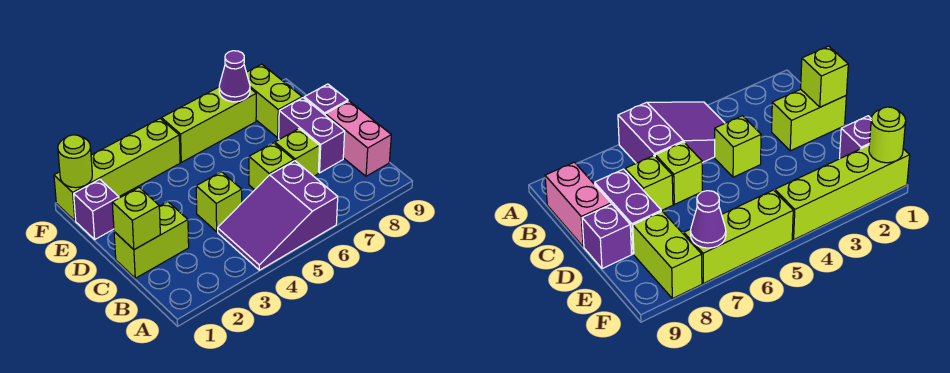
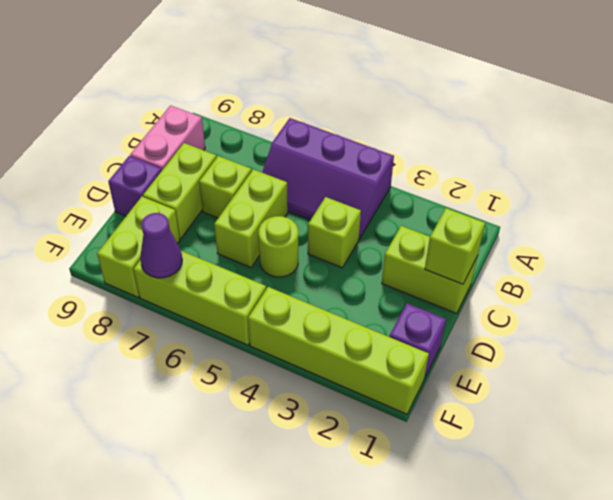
purple 2x3 slope [218,161,338,270] -> purple 2x3 slope turned to [262,118,394,239]
lime 1x1 brick [249,143,294,190] -> lime 1x2 brick [214,169,288,267]
purple 1x2 brick [279,98,345,173] -> lime 1x2 brick [143,143,217,239]
lime 1x1 round brick [58,135,92,188] -> lime 1x1 round brick moved to [259,216,298,277]

